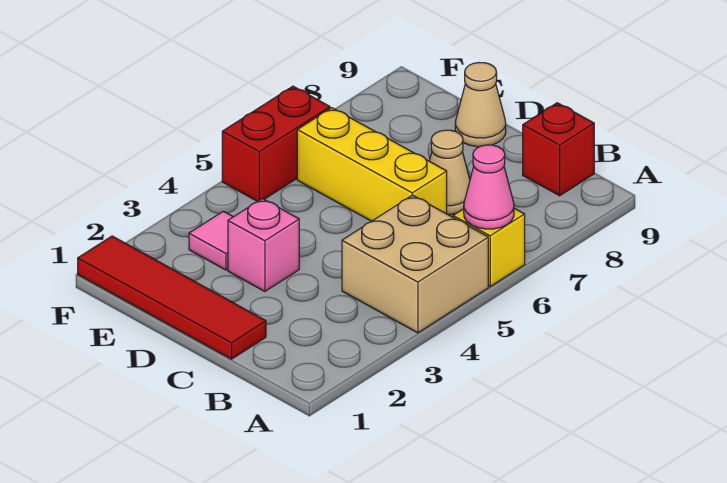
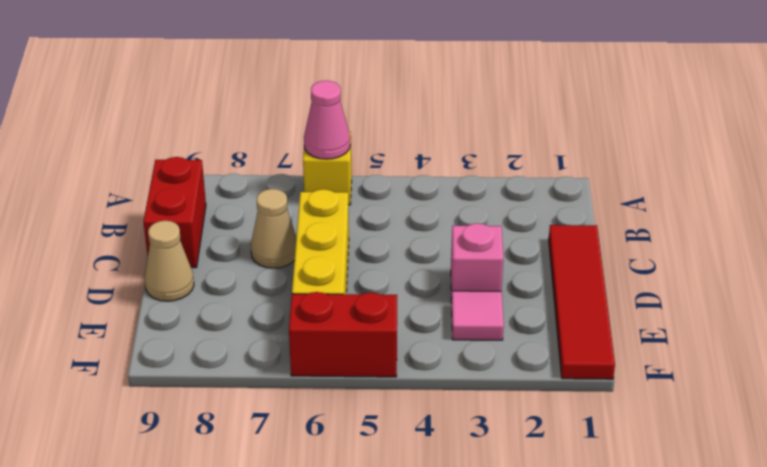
tan 2x2 brick [342,195,488,333] -> none
red 1x1 brick [523,103,594,196] -> red 1x2 brick [143,157,206,268]

